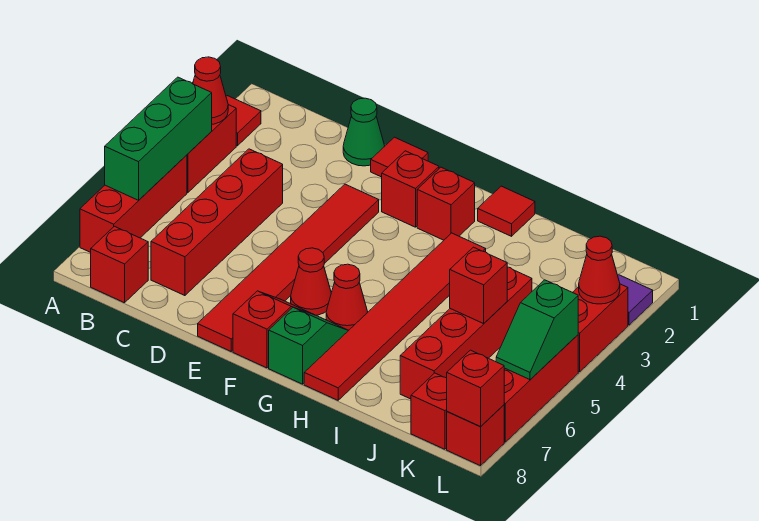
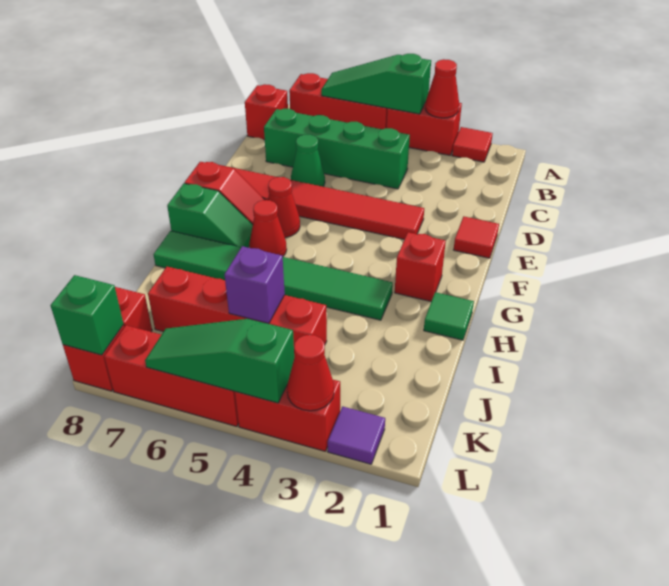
green 1x3 brick [105,77,212,200] -> green 1x3 slope [321,54,431,114]
red 1x4 brick [151,149,283,296] -> green 1x4 brick [264,109,410,189]
green 1x1 cone [343,98,385,166] -> green 1x1 cone moved to [291,135,325,187]
red 1x1 brick [382,151,439,227] -> none
red 1x1 tile [478,186,535,236] -> green 1x1 tile [424,292,474,340]
red 1x6 tile [304,233,486,400] -> green 1x6 tile [154,231,393,320]
red 1x1 brick [450,247,507,324] -> purple 1x1 brick [224,246,285,323]
green 1x2 slope [496,280,578,380] -> green 1x3 slope [145,319,294,403]
red 1x1 brick [447,350,504,426] -> green 1x1 brick [51,275,123,355]

